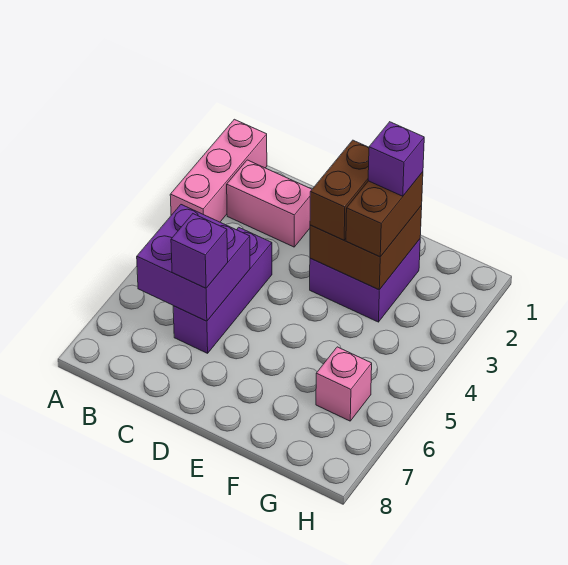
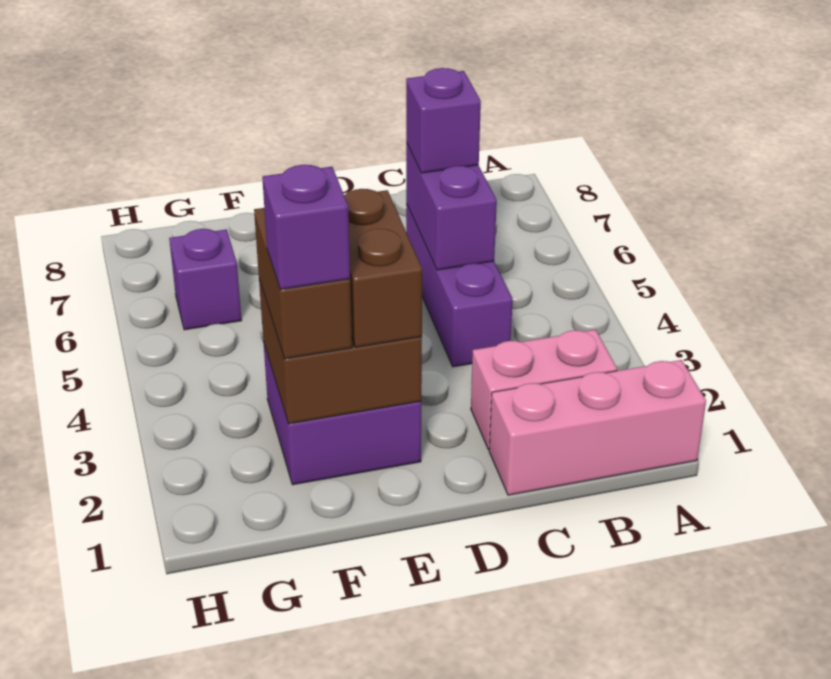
pink 1x3 brick [170,119,267,222] -> pink 1x3 brick turned to [489,360,706,495]
purple 2x2 brick [137,205,250,321] -> purple 1x2 brick [406,143,497,270]
pink 1x1 brick [316,347,372,421] -> purple 1x1 brick [169,229,242,330]

